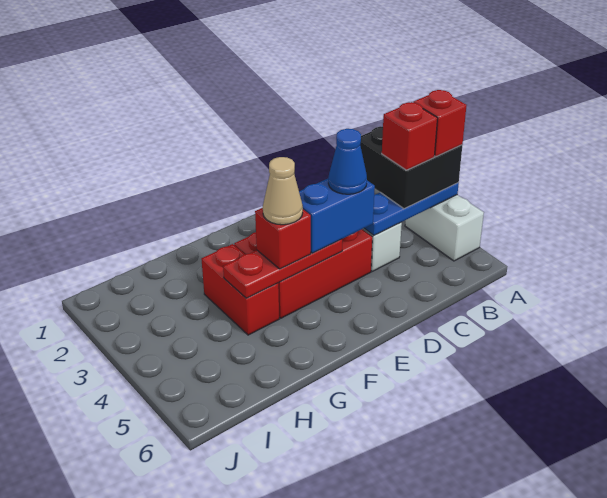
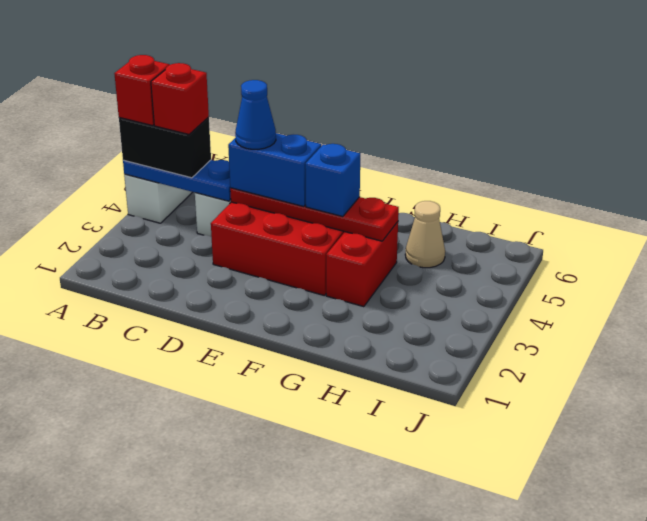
black 2x2 brick [360,126,462,209] -> black 1x2 brick [119,117,211,178]
red 1x3 plate [223,239,342,298] -> red 1x4 plate [230,188,399,241]
red 1x1 brick [255,208,311,269] -> blue 1x1 brick [305,144,360,217]
tan 1x1 cone [263,157,303,225] -> tan 1x1 cone moved to [405,201,445,268]

